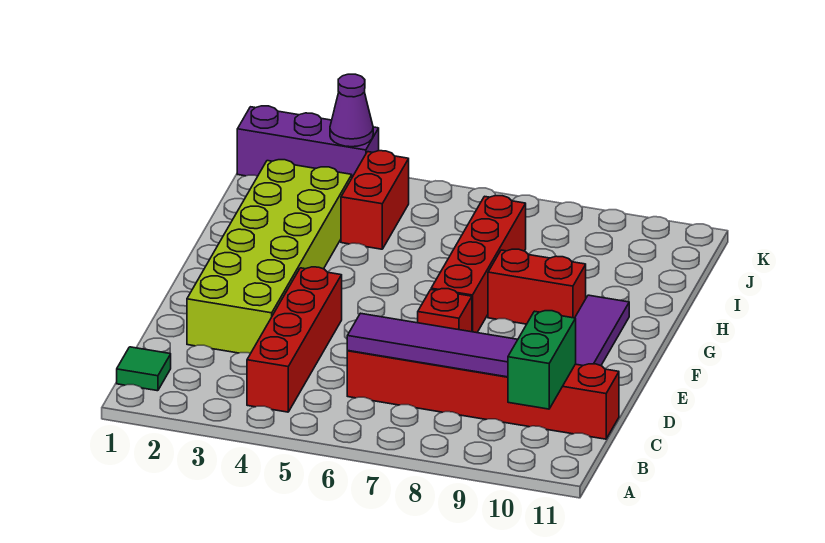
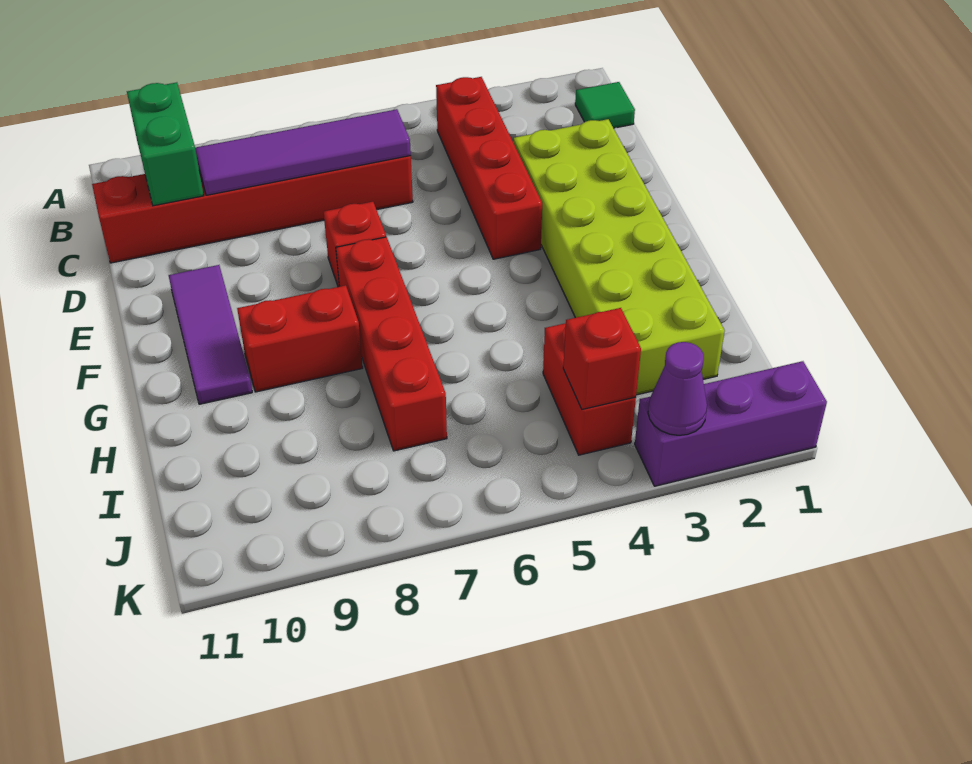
none -> red 1x1 brick [563,308,641,409]

